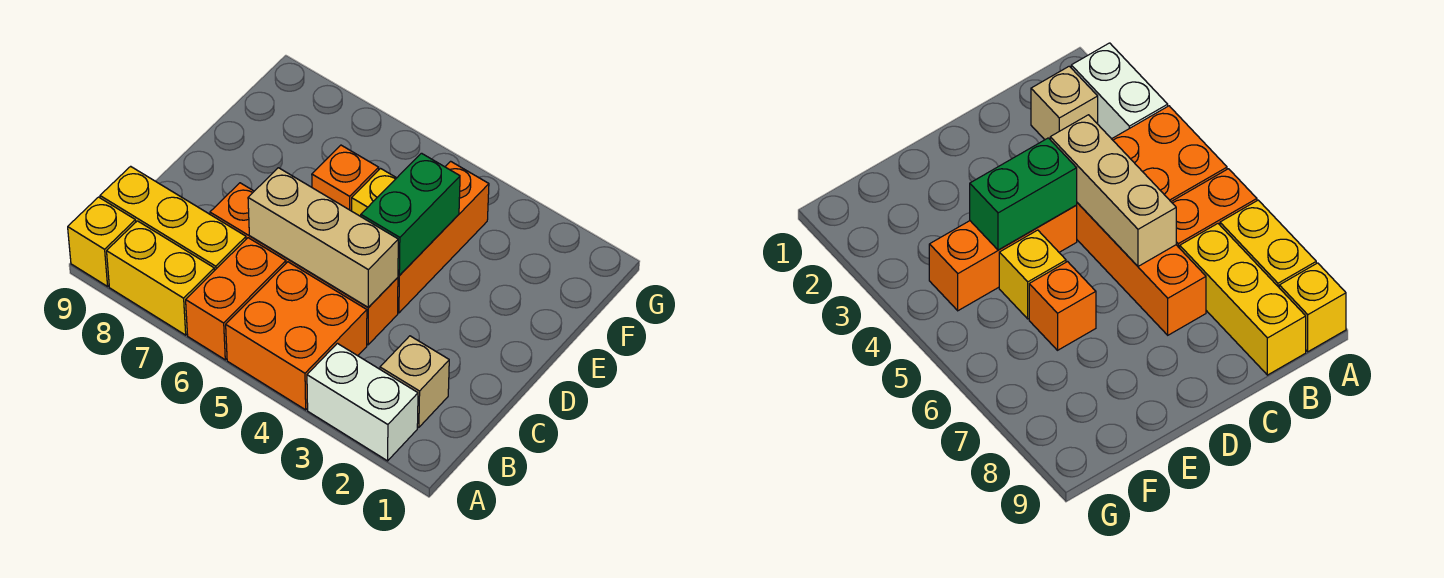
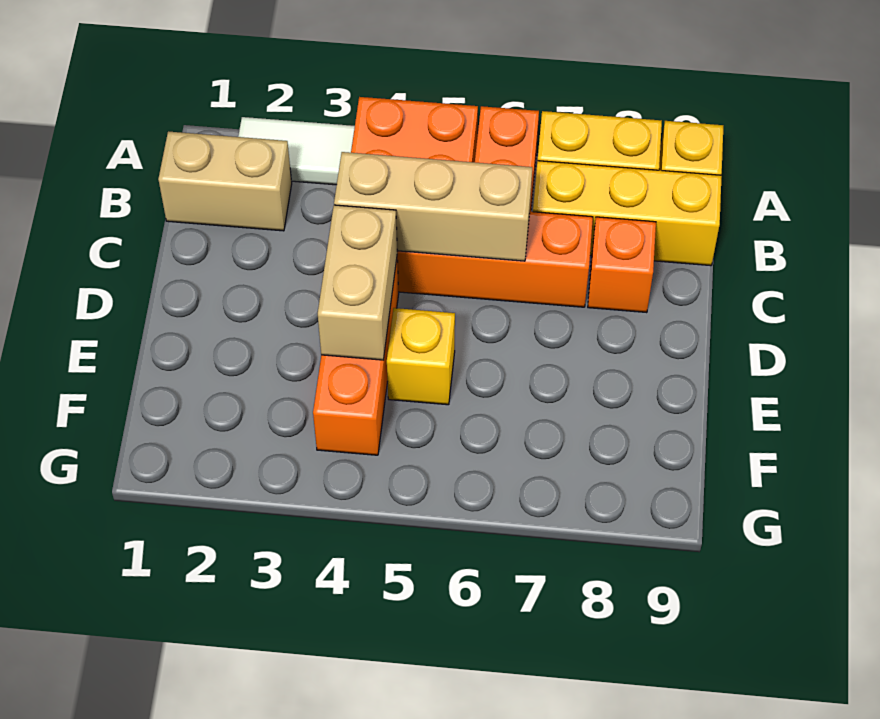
white 1x2 brick [307,343,418,461] -> white 1x2 tile [238,117,355,185]
tan 1x1 brick [380,336,449,427] -> tan 1x2 brick [158,131,292,231]
green 1x2 brick [361,153,460,276] -> tan 1x2 brick [318,205,397,360]
orange 1x1 brick [312,145,379,211] -> orange 1x1 brick moved to [588,217,656,313]

